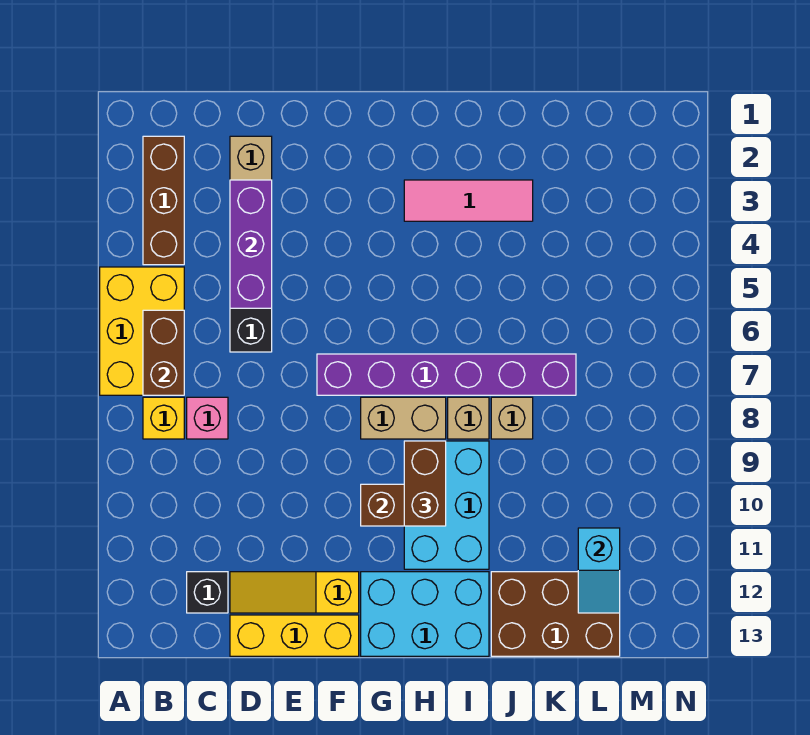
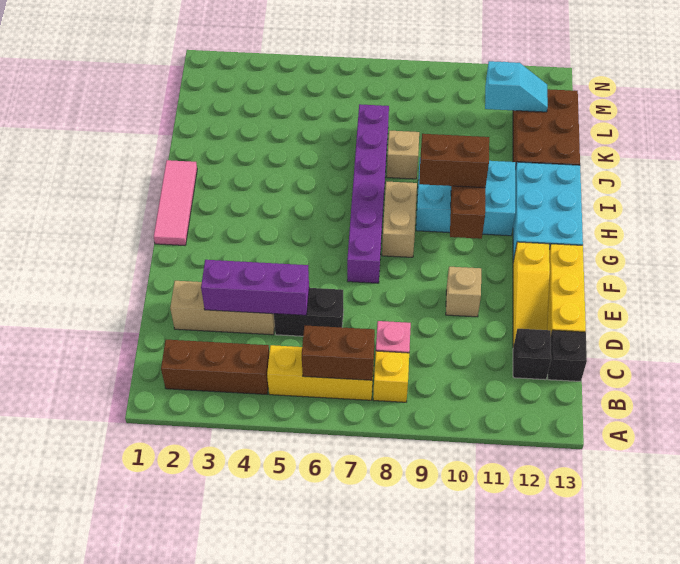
yellow 2x3 brick [100,267,184,395] -> yellow 1x3 brick [267,345,374,400]
none -> black 1x1 brick [548,330,587,382]
pink 1x3 tile [404,180,533,221] -> pink 1x3 tile moved to [154,160,197,245]
tan 1x1 brick [448,397,489,439] -> tan 1x1 brick moved to [446,267,481,317]

